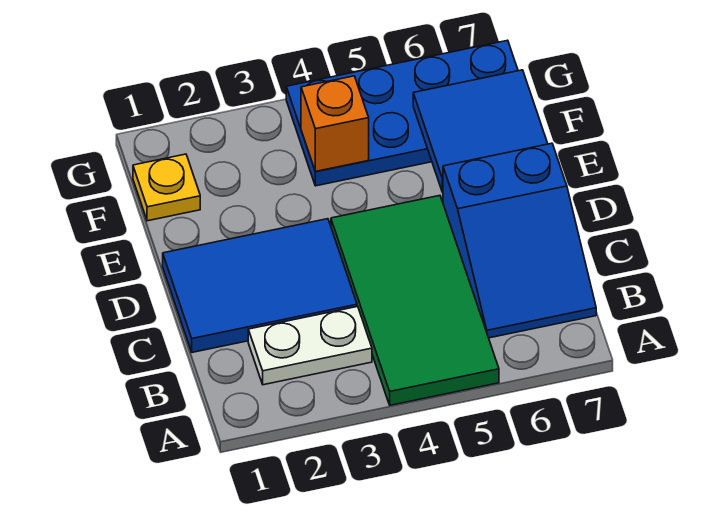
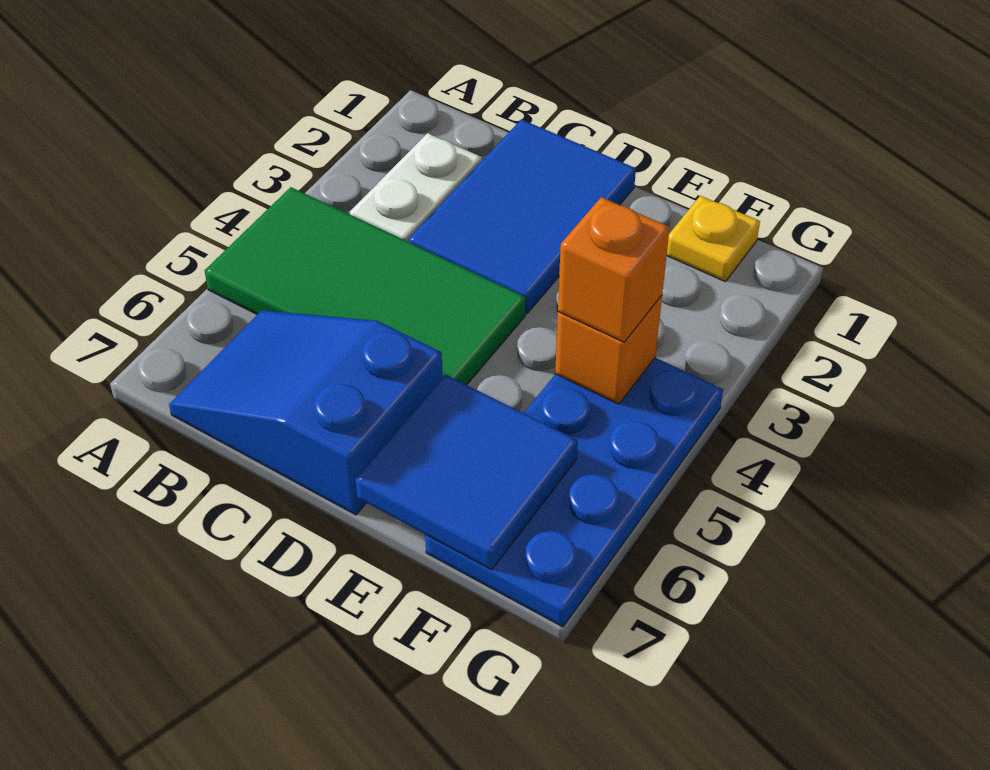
none -> orange 1x1 brick [558,197,670,342]

